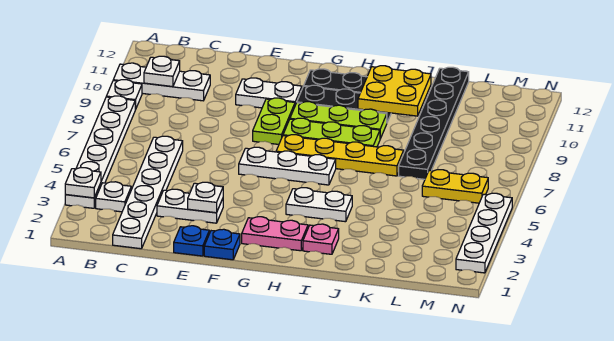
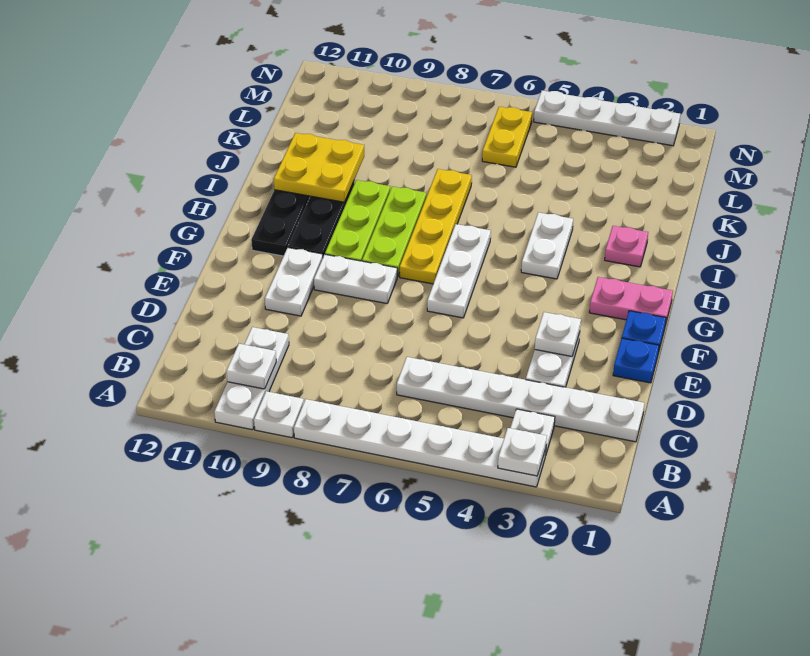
lime 1x2 plate [253,98,295,144] -> white 1x2 plate [314,255,397,303]
pink 1x2 plate [242,217,308,251] -> pink 1x2 plate turned to [589,277,673,326]
black 1x6 plate [399,67,469,179] -> none

